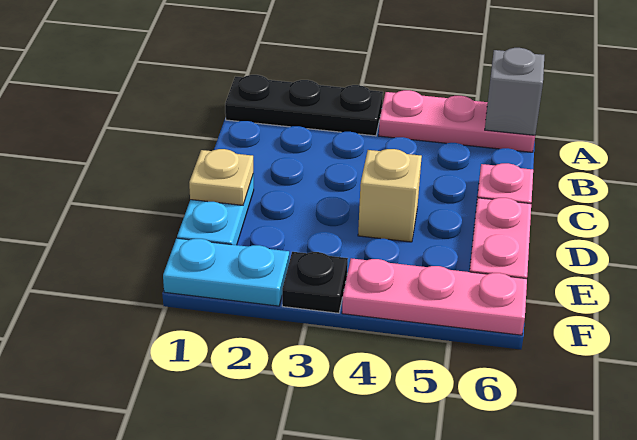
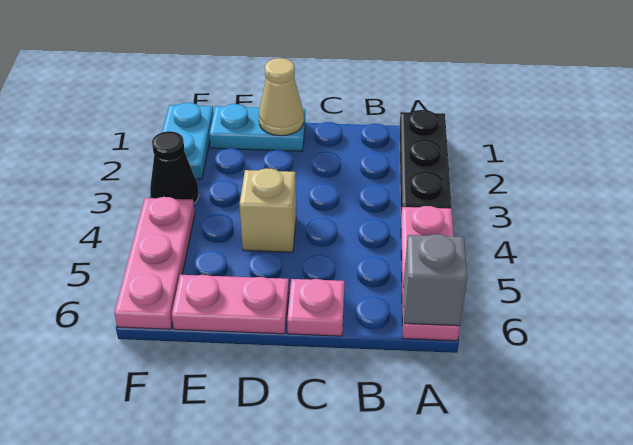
tan 1x1 plate [189,149,253,205] -> tan 1x1 cone [259,58,304,136]
black 1x1 plate [282,252,348,313] -> black 1x1 cone [150,131,199,203]

